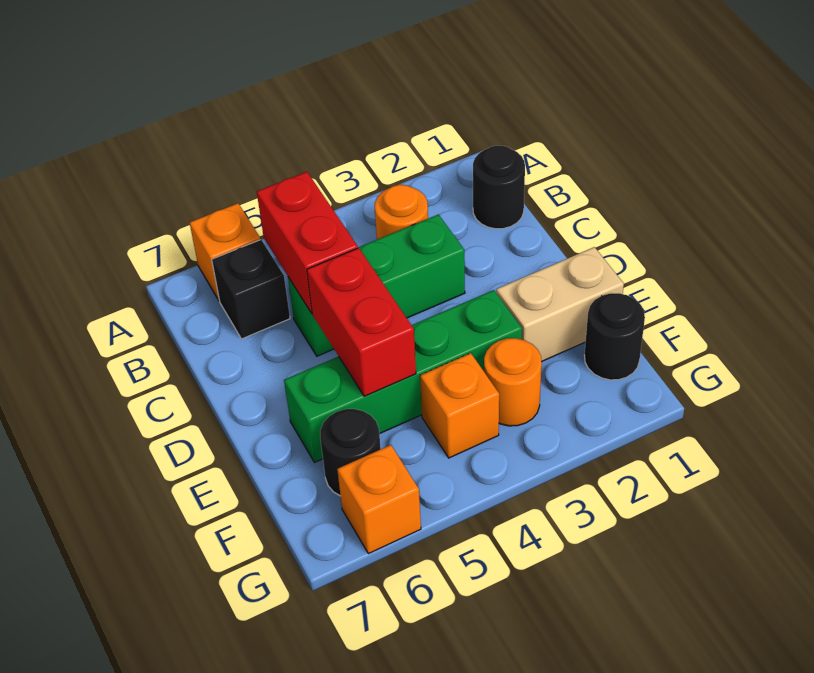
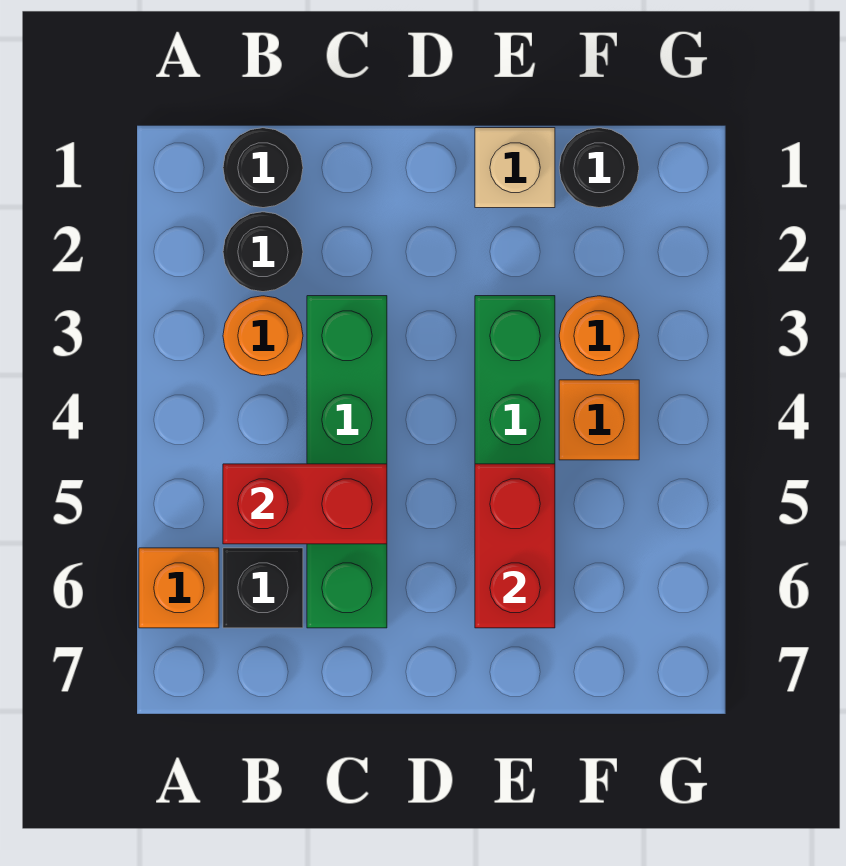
green 1x3 brick [288,215,465,356] -> green 1x4 brick [307,296,387,628]
red 1x2 brick [307,248,416,396] -> red 1x2 brick turned to [475,464,555,628]
tan 1x2 brick [496,247,624,362] -> tan 1x1 brick [475,128,555,208]
black 1x1 round brick [320,409,381,495] -> black 1x1 round brick moved to [223,212,303,292]
orange 1x1 brick [337,445,421,554] -> none

